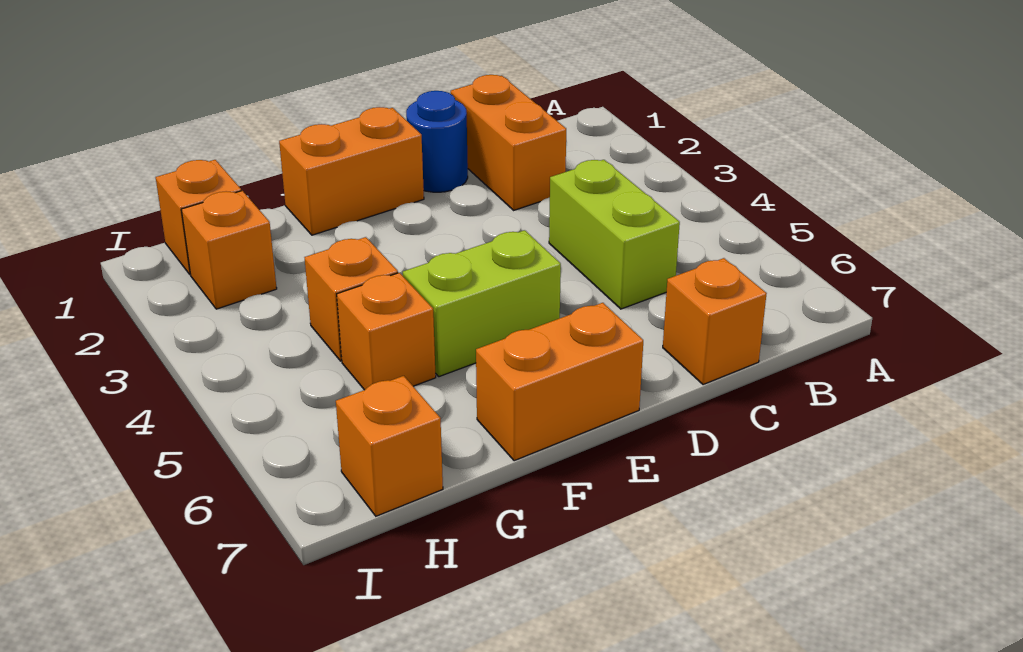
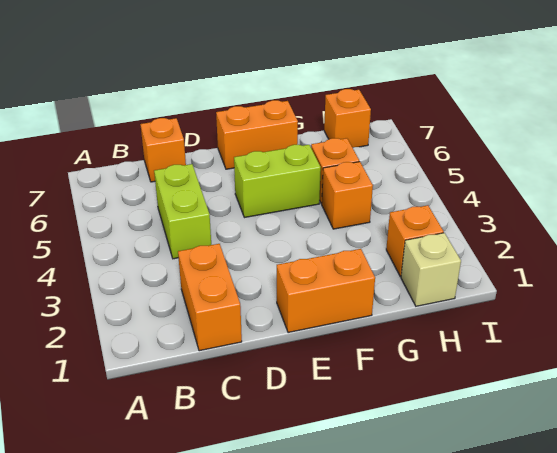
blue 1x1 round brick [406,91,468,192] -> none
orange 1x1 brick [156,160,241,274] -> tan 1x1 brick [401,233,461,306]

